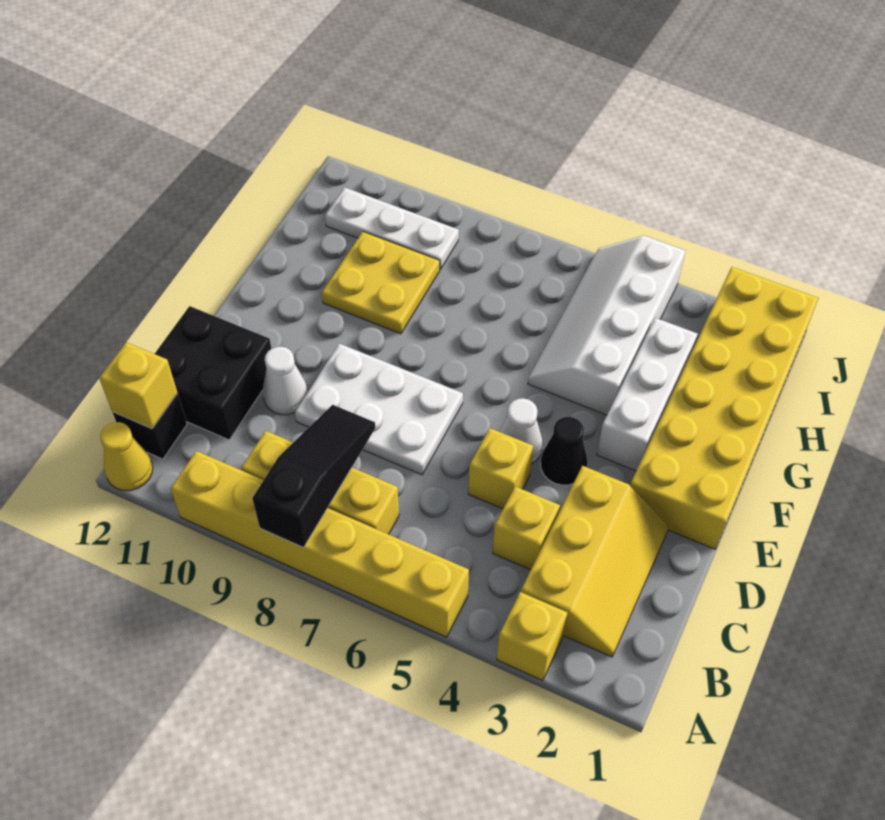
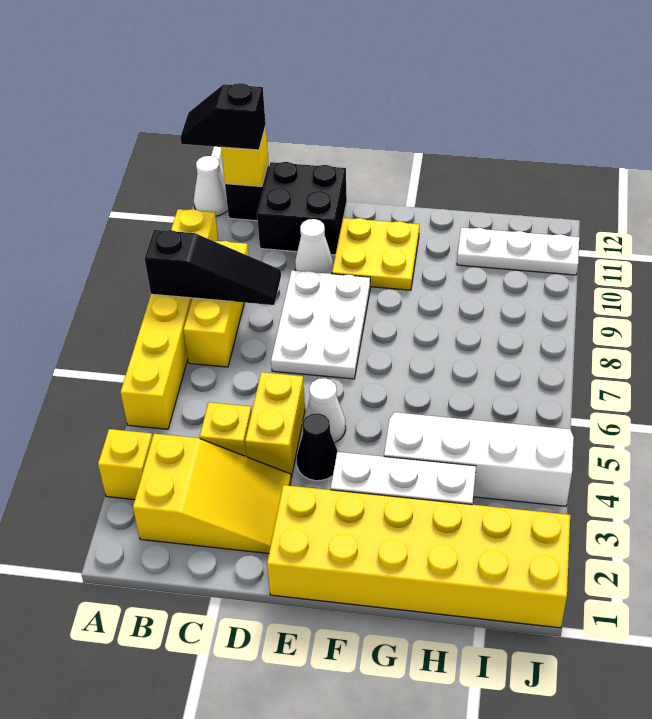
yellow 1x1 cone [100,422,153,491] -> white 1x1 cone [194,156,228,216]
none -> black 1x2 slope [180,83,266,150]
yellow 2x3 slope [521,466,669,657] -> yellow 2x3 slope turned to [133,434,291,553]
yellow 1x1 brick [468,428,533,509] -> yellow 1x2 brick [245,372,305,478]
yellow 2x2 plate [322,232,440,334] -> yellow 2x2 plate moved to [332,218,419,290]
white 1x3 plate [325,187,459,269] -> white 1x3 plate turned to [457,228,579,275]

